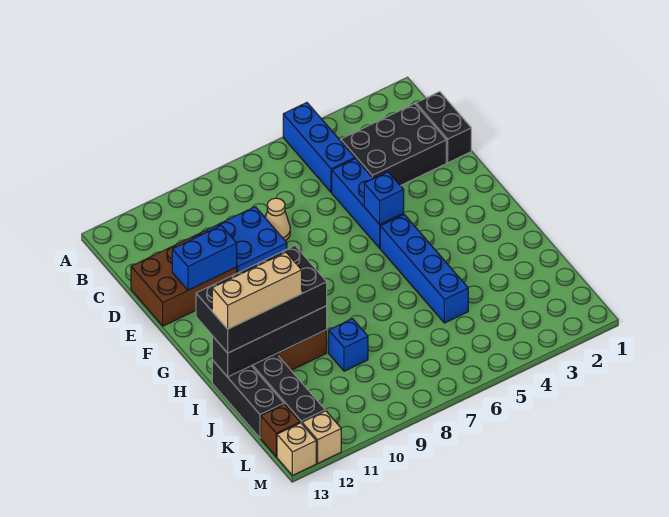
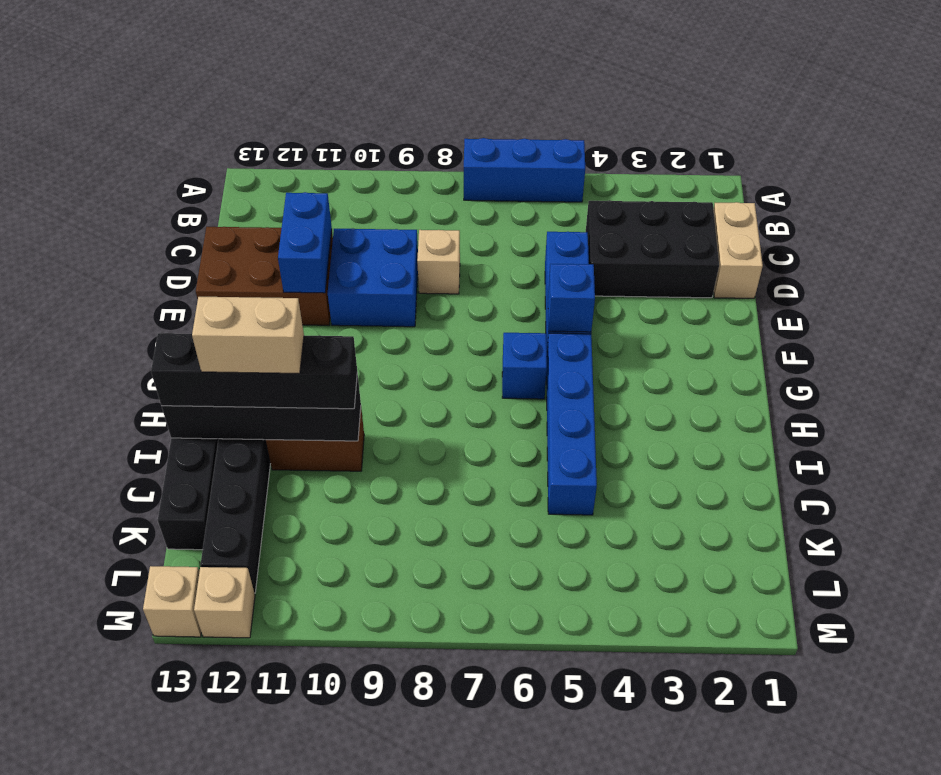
blue 1x3 brick [283,103,355,192] -> blue 1x3 brick turned to [464,138,585,202]
black 1x2 brick [416,92,471,163] -> tan 1x2 brick [713,202,763,298]
tan 1x1 cone [265,198,290,241] -> tan 1x1 brick [417,230,460,294]
blue 1x2 brick [172,226,237,290] -> blue 1x2 brick turned to [278,192,332,293]
black 2x4 brick [196,246,327,353] -> black 1x4 brick [151,333,357,409]
tan 1x3 brick [212,252,302,329] -> tan 1x2 brick [192,297,304,373]
blue 1x1 brick [329,319,368,371] -> blue 1x1 brick moved to [502,333,547,399]
brown 1x1 brick [261,404,300,457] -> none

